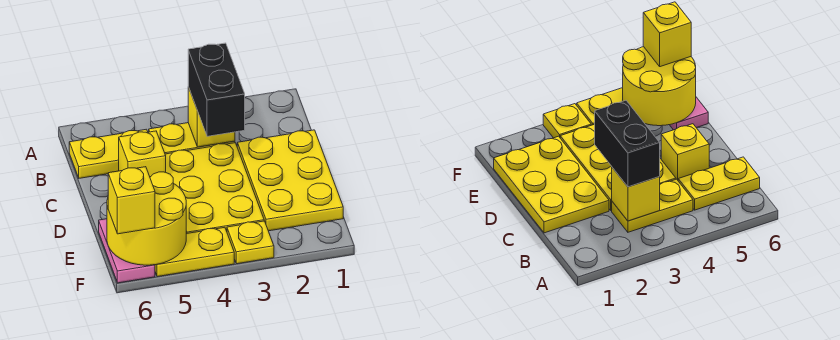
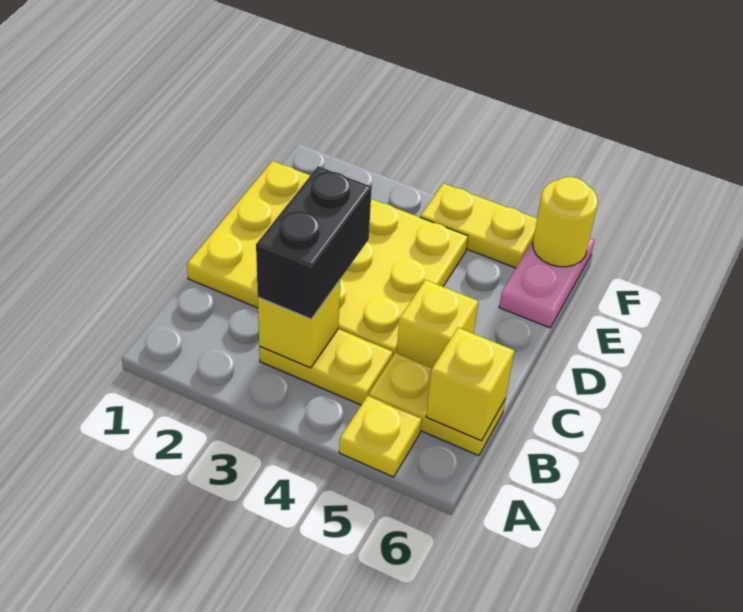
yellow 2x2 round brick [107,172,186,265] -> yellow 1x1 round brick [533,177,598,267]
yellow 1x1 plate [227,221,274,264] -> yellow 1x1 plate moved to [339,396,422,477]
yellow 1x1 brick [108,167,155,234] -> yellow 1x1 brick moved to [426,328,514,441]

